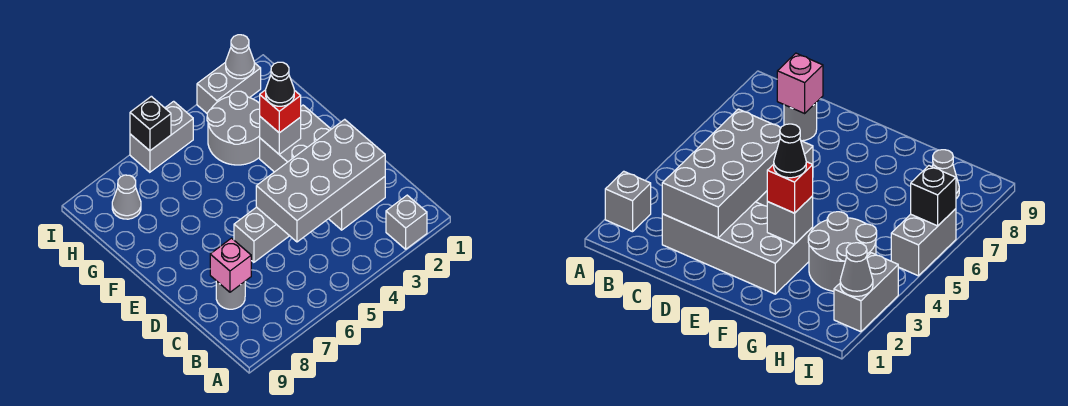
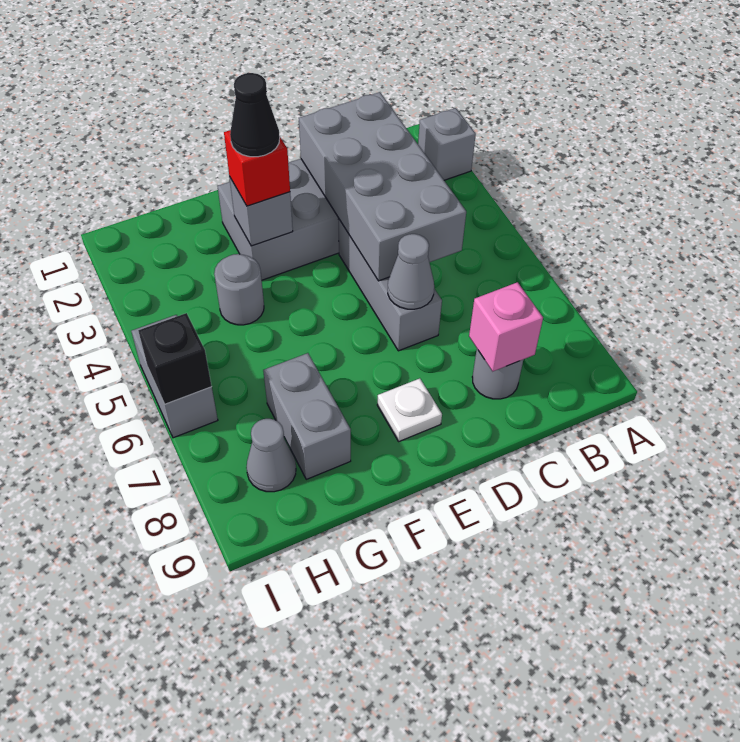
none -> white 1x1 plate [377,378,442,441]
grey 2x2 round brick [207,91,260,165] -> grey 1x1 round brick [214,254,264,325]
grey 1x2 brick [197,62,261,113] -> grey 1x2 brick moved to [263,353,351,479]
grey 1x1 cone [226,35,254,79] -> grey 1x1 cone moved to [388,234,434,309]

